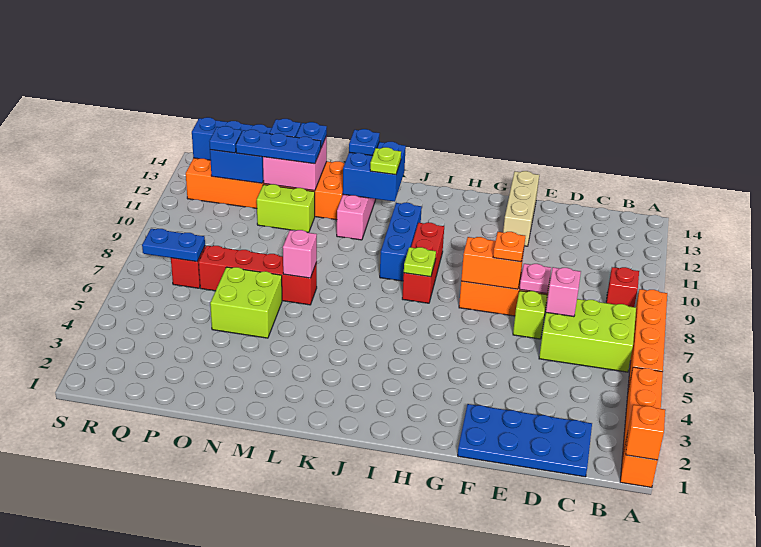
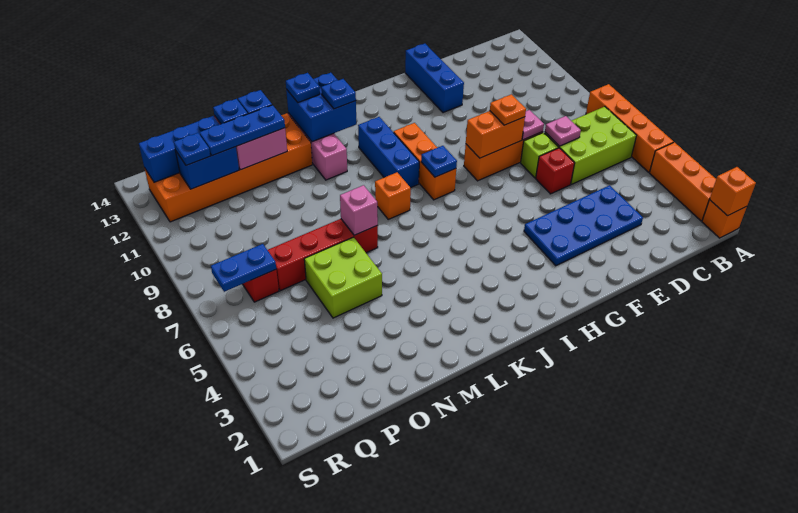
red 1x1 brick [606,267,639,307] -> red 1x1 brick moved to [536,148,575,194]
blue 2x4 plate [458,404,592,477] -> blue 2x4 plate moved to [524,185,643,266]
pink 1x1 brick [546,267,581,317] -> pink 1x1 plate [545,116,581,146]
tan 1x3 brick [503,171,539,246] -> blue 1x3 brick [405,44,464,113]
red 1x3 brick [402,223,444,303] -> orange 1x3 brick [394,123,456,200]
lime 1x1 plate [404,247,436,277] -> blue 1x1 plate [421,146,457,177]
none -> orange 1x1 brick [375,172,411,219]
lime 1x1 plate [370,147,401,175] -> blue 1x1 plate [321,79,356,109]
lime 1x2 brick [257,184,315,232] -> none

